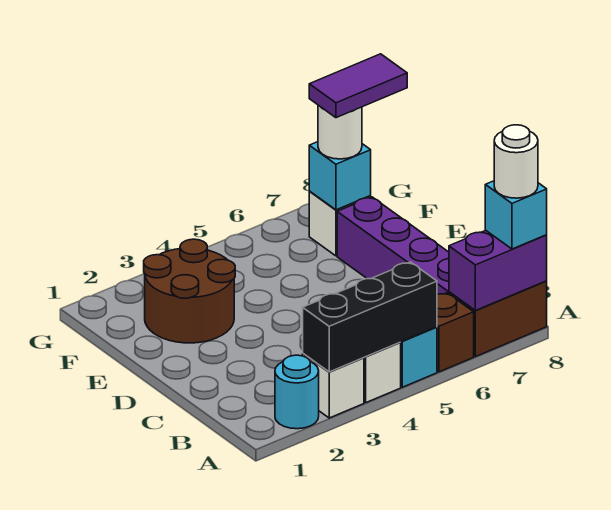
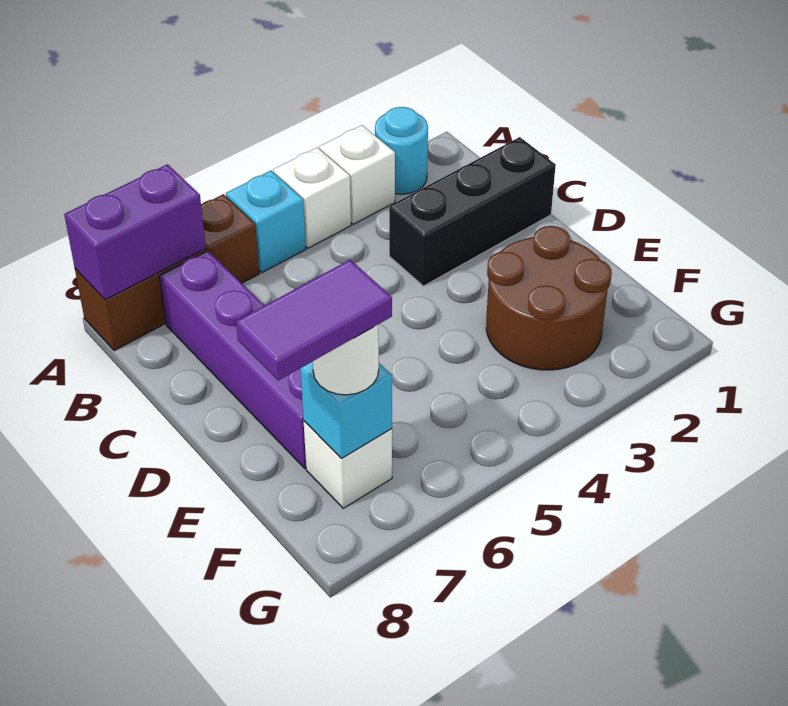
black 1x3 brick [303,262,437,372] -> black 1x3 brick moved to [389,137,556,286]
cyan 1x1 brick [485,181,547,249] -> none
white 1x1 round brick [494,125,538,198] -> none

